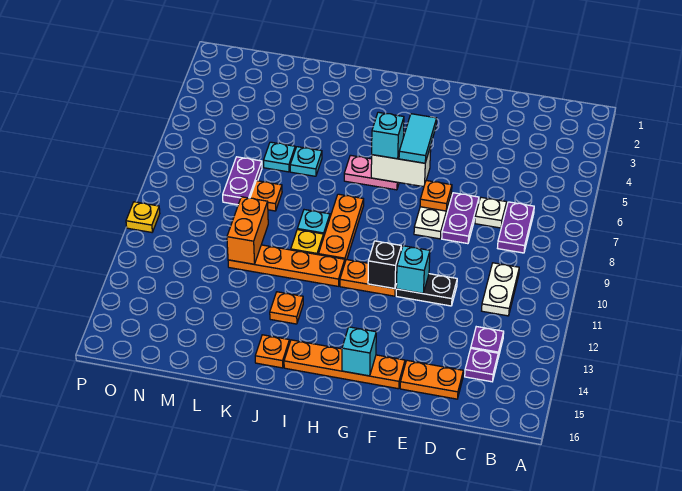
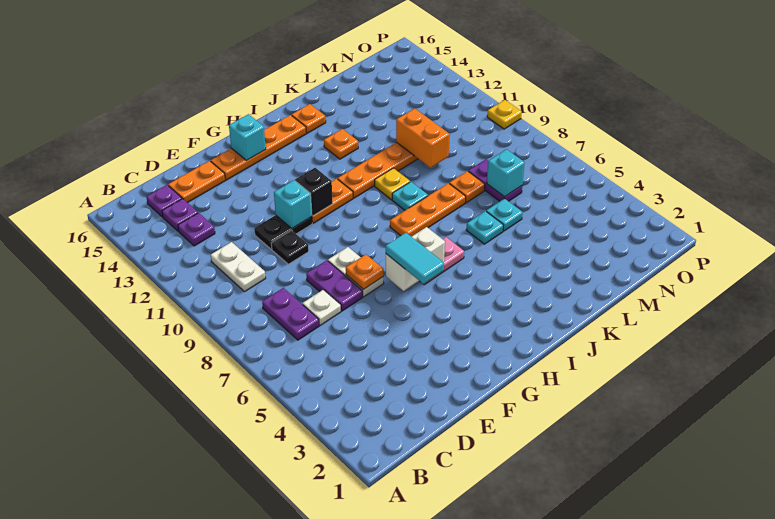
none -> purple 1x1 plate [146,185,182,217]
none -> black 1x1 plate [271,230,309,264]
cyan 1x1 brick [372,112,404,159] -> cyan 1x1 brick moved to [487,149,525,197]
orange 1x3 plate [319,194,364,261] -> orange 1x3 plate turned to [390,183,466,237]

